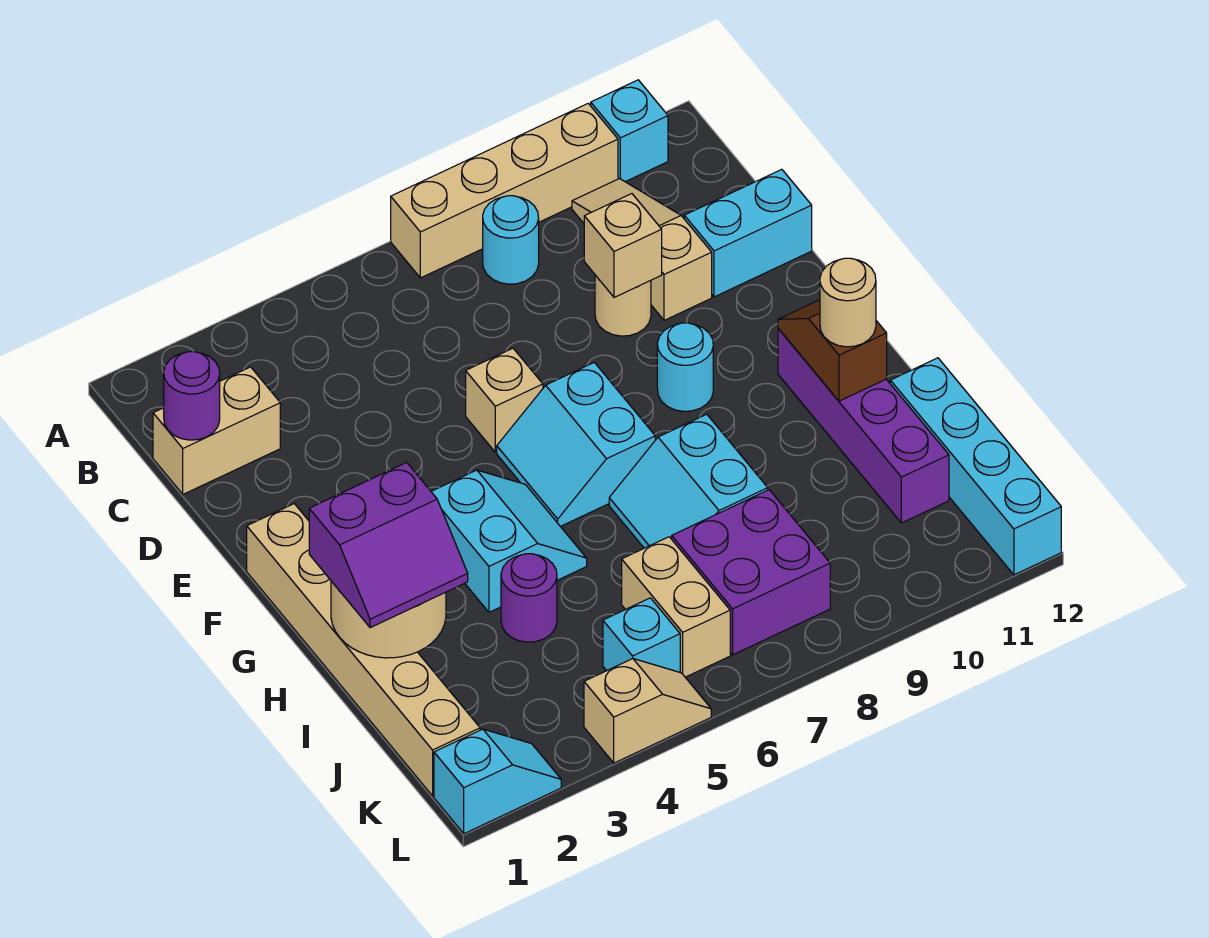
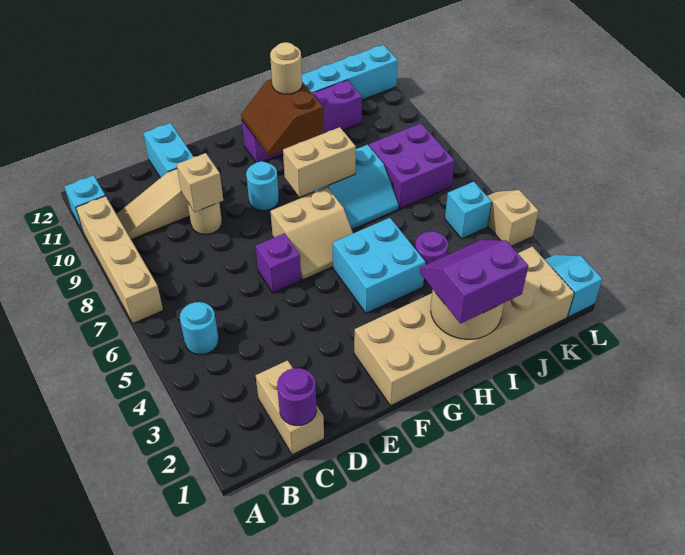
cyan 1x1 round brick [483,196,539,284] -> cyan 1x1 round brick moved to [180,302,219,355]
tan 1x1 brick [466,348,543,452] -> purple 1x1 brick [256,233,301,293]
tan 1x6 brick [247,504,480,796] -> tan 2x6 brick [354,246,574,406]
cyan 2x2 slope [497,362,655,526] -> tan 2x2 slope [271,187,353,280]
cyan 2x2 slope [431,470,587,612] -> cyan 2x2 brick [333,218,425,313]
brown 1x2 slope [778,300,887,401] -> brown 2x2 slope [241,79,324,156]
purple 2x2 slope [309,462,468,628] -> purple 2x2 slope turned to [420,240,528,324]
tan 1x2 brick [622,537,730,677] -> tan 1x2 brick moved to [283,127,356,197]

